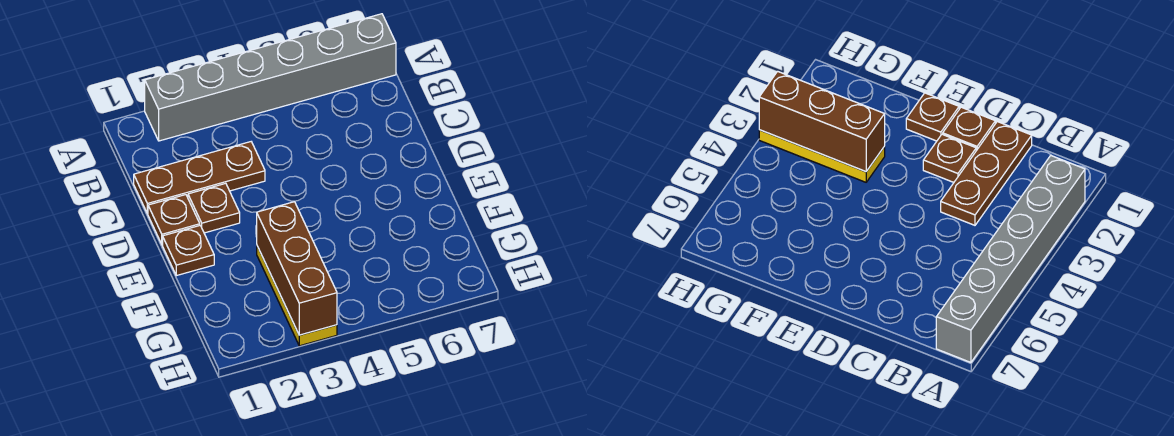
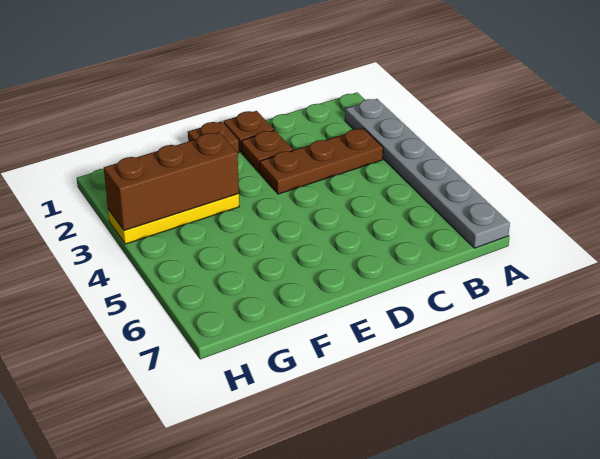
grey 1x6 brick [145,14,396,141] -> grey 1x6 plate [345,99,510,248]
brown 1x3 plate [134,142,265,214] -> brown 1x3 plate turned to [260,128,383,194]

